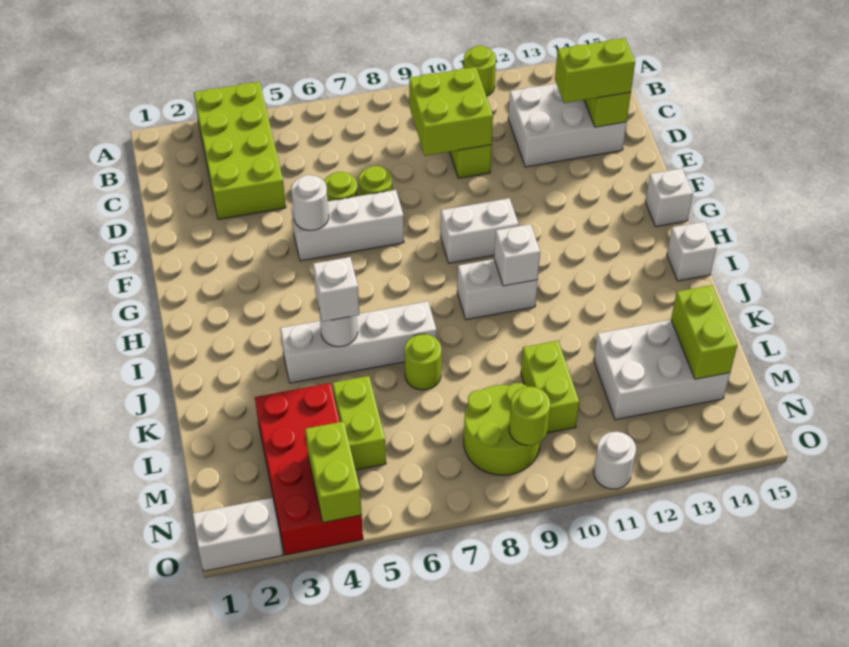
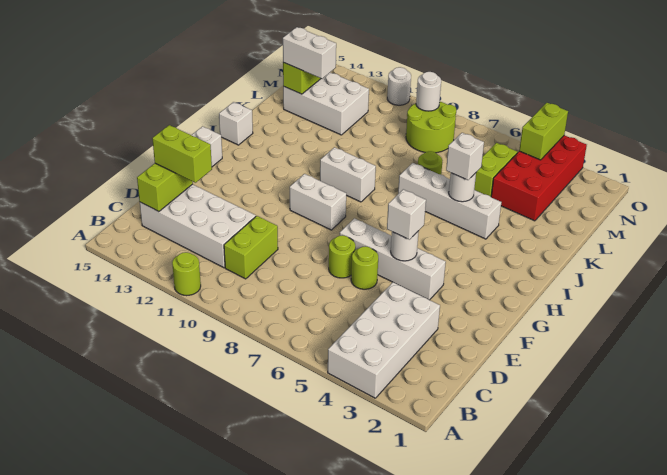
lime 2x4 brick [194,82,286,219] -> white 2x4 brick [328,282,440,398]
lime 2x2 brick [409,67,493,156] -> none
white 2x3 brick [508,83,627,167] -> white 2x4 brick [140,184,256,268]
white 1x3 brick [291,190,404,261] -> white 1x4 brick [340,218,446,300]
white 1x1 brick [494,224,540,286] -> white 1x1 brick moved to [387,189,426,240]
lime 1x2 brick [521,341,579,433] -> none
lime 1x1 round brick [509,387,550,445] -> white 1x1 round brick [416,72,441,111]
white 1x2 brick [193,498,283,571] -> white 1x2 brick moved to [283,27,336,79]

